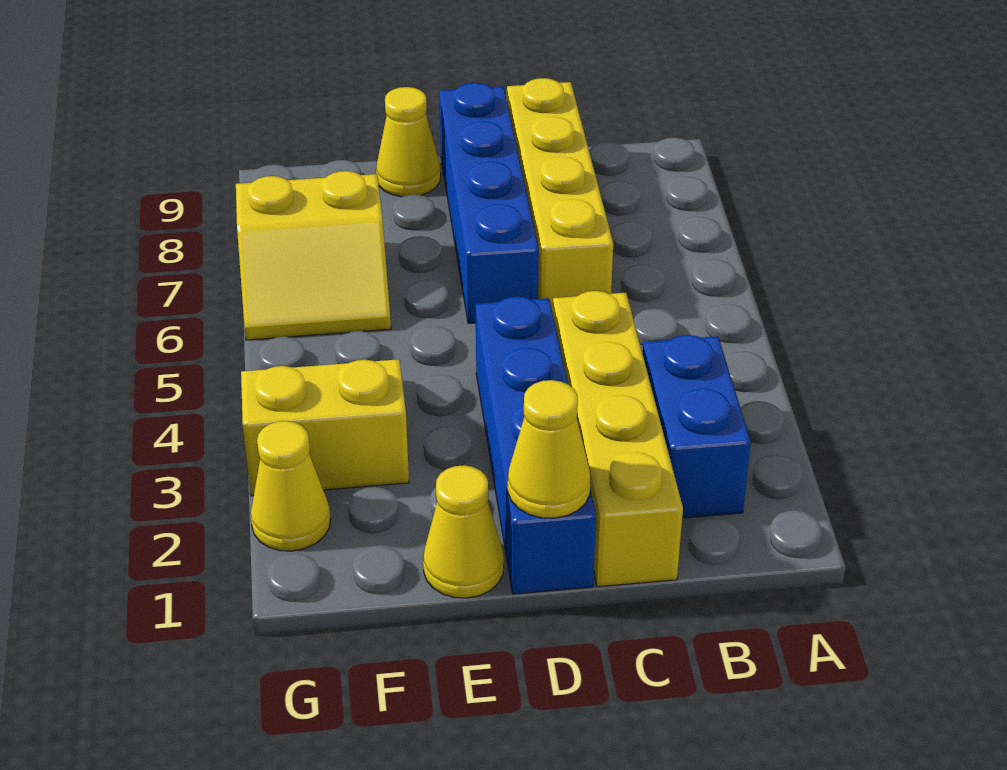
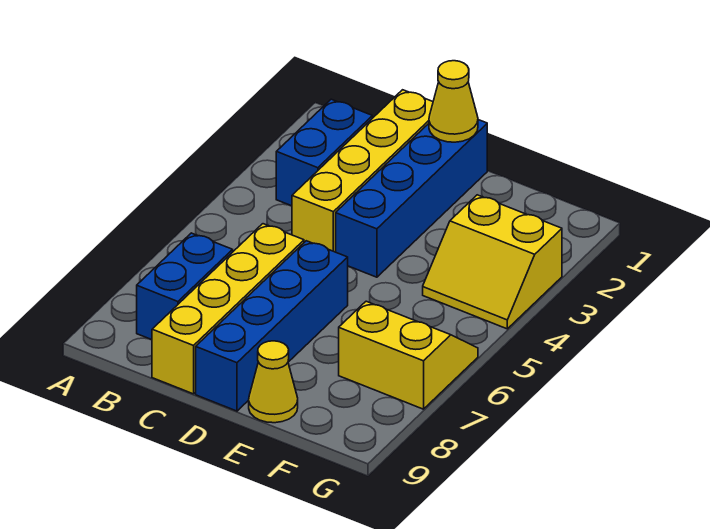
none -> blue 1x2 brick [137,233,233,340]
yellow 1x1 cone [423,465,504,598] -> none
yellow 1x1 cone [251,421,331,551] -> none

